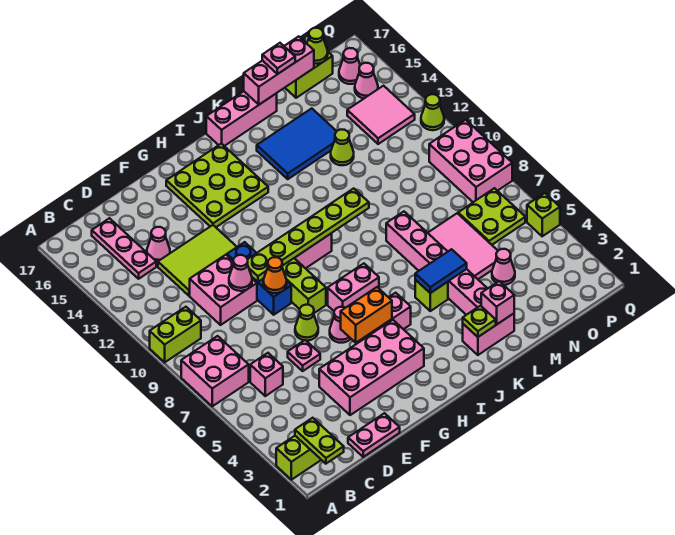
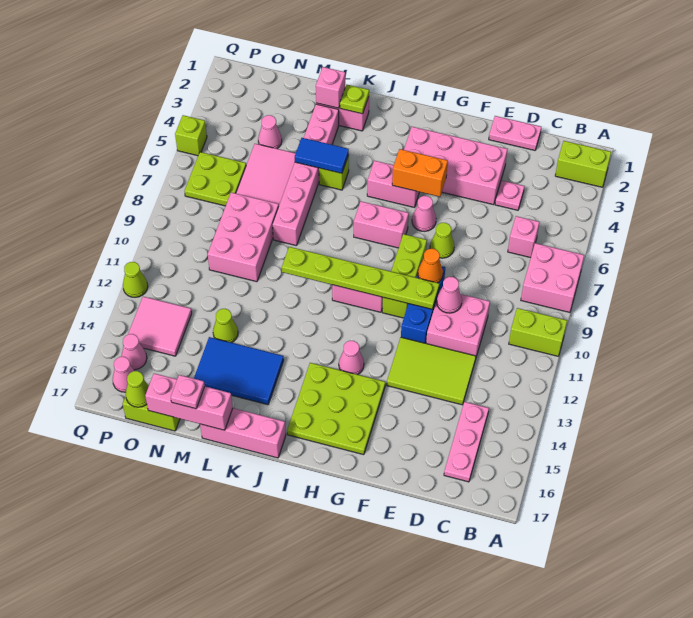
lime 1x2 plate [295,418,344,464] -> none
pink 1x1 cone [147,227,170,263] -> pink 1x1 cone moved to [339,341,364,375]
pink 1x1 plate [288,340,320,371] -> pink 1x1 plate moved to [495,181,524,210]
pink 2x3 brick [429,120,512,202] -> pink 2x3 brick moved to [208,192,279,282]

